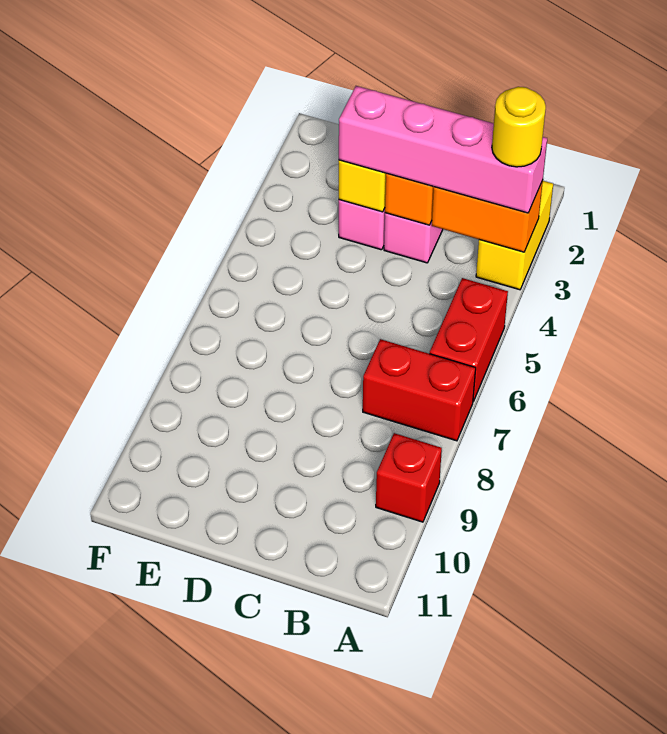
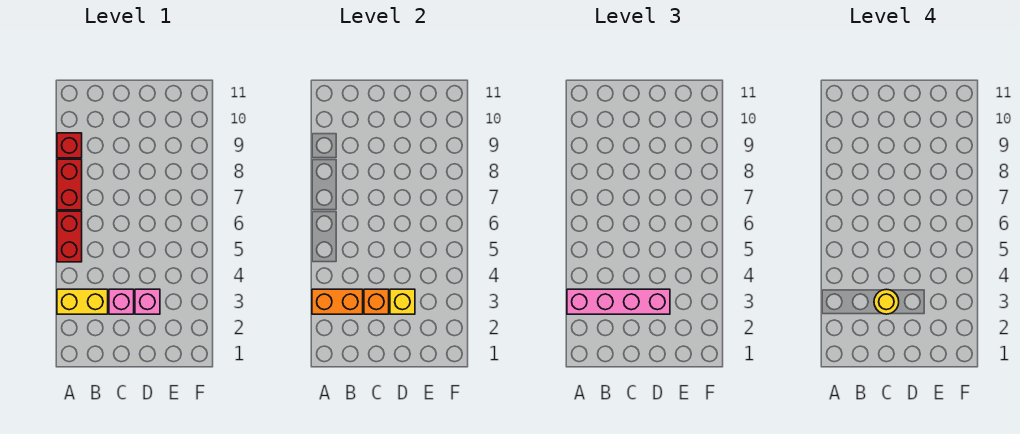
yellow 1x2 brick [476,181,553,290] -> yellow 1x2 brick turned to [57,289,108,314]
yellow 1x1 round brick [492,87,546,167] -> yellow 1x1 round brick moved to [874,289,899,314]
red 1x2 brick [363,339,476,441] -> red 1x2 brick turned to [57,159,82,210]

